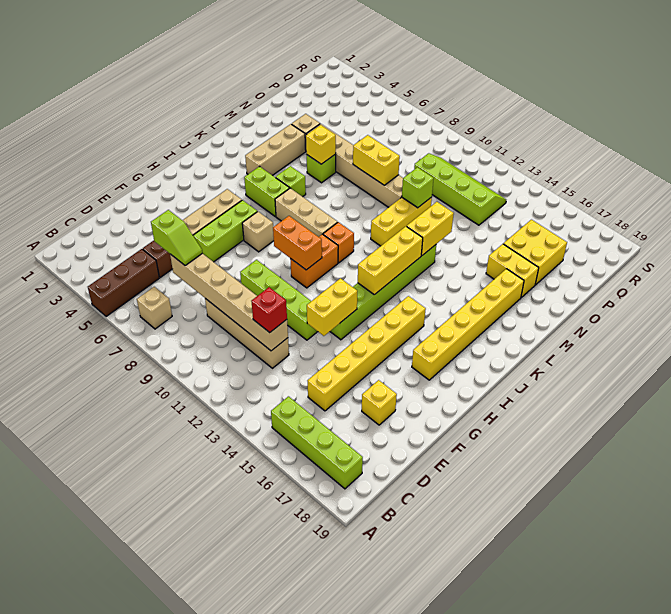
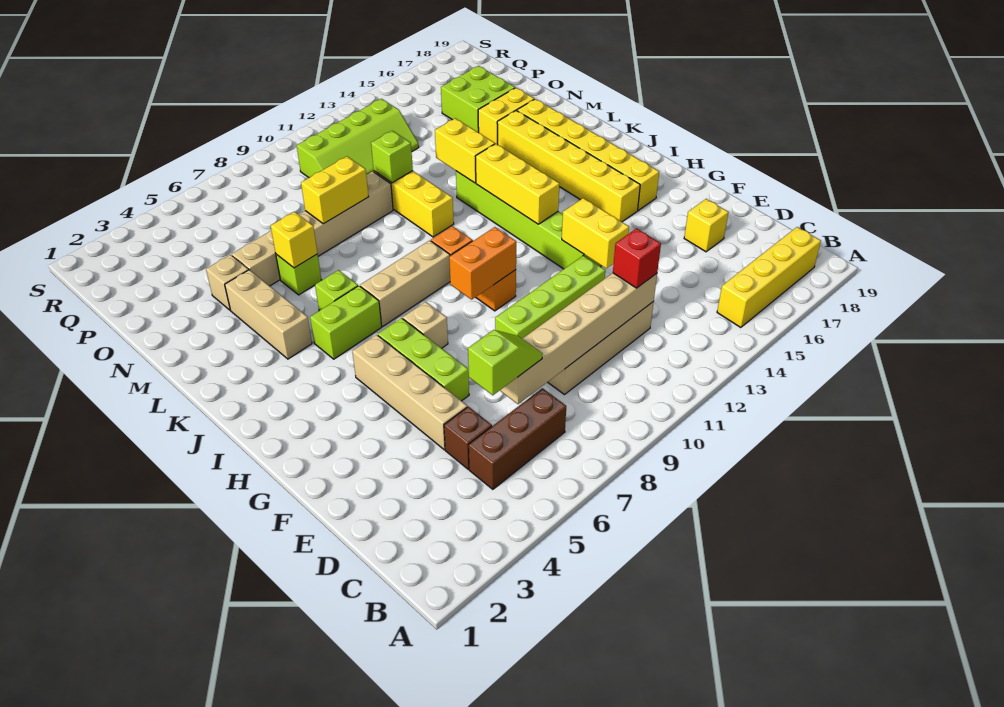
brown 1x3 brick [88,249,159,317] -> brown 1x3 brick turned to [469,388,566,489]
tan 1x1 brick [137,287,172,329] -> none
lime 1x4 brick [271,396,363,489] -> yellow 1x4 brick [717,227,821,328]
yellow 1x6 brick [308,296,426,411] -> yellow 1x6 brick moved to [497,111,640,222]
yellow 2x2 brick [503,219,567,285] -> lime 2x2 brick [441,66,515,133]
lime 2x4 slope [414,153,506,225] -> lime 2x4 slope turned to [297,99,419,178]

